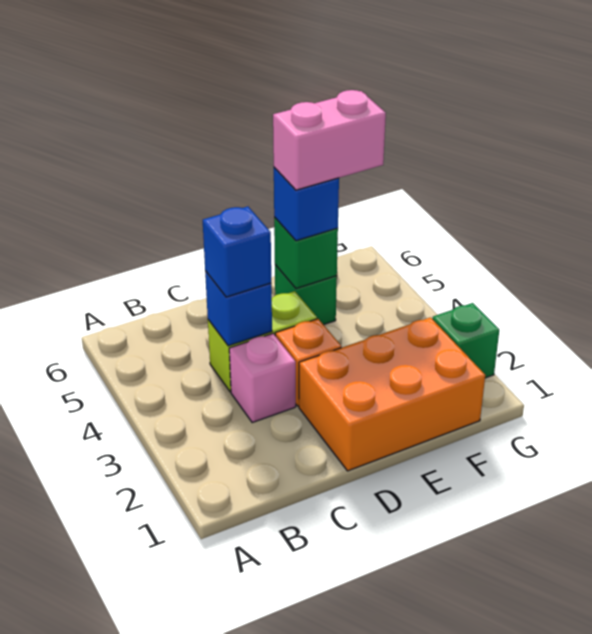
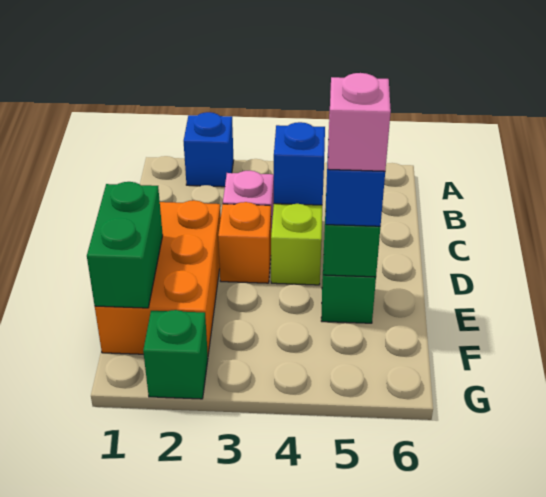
blue 1x1 brick [203,206,271,297] -> blue 1x1 brick moved to [184,112,234,187]
none -> green 1x2 brick [87,182,163,308]
pink 1x2 brick [273,90,386,190] -> pink 1x1 brick [328,73,391,171]

